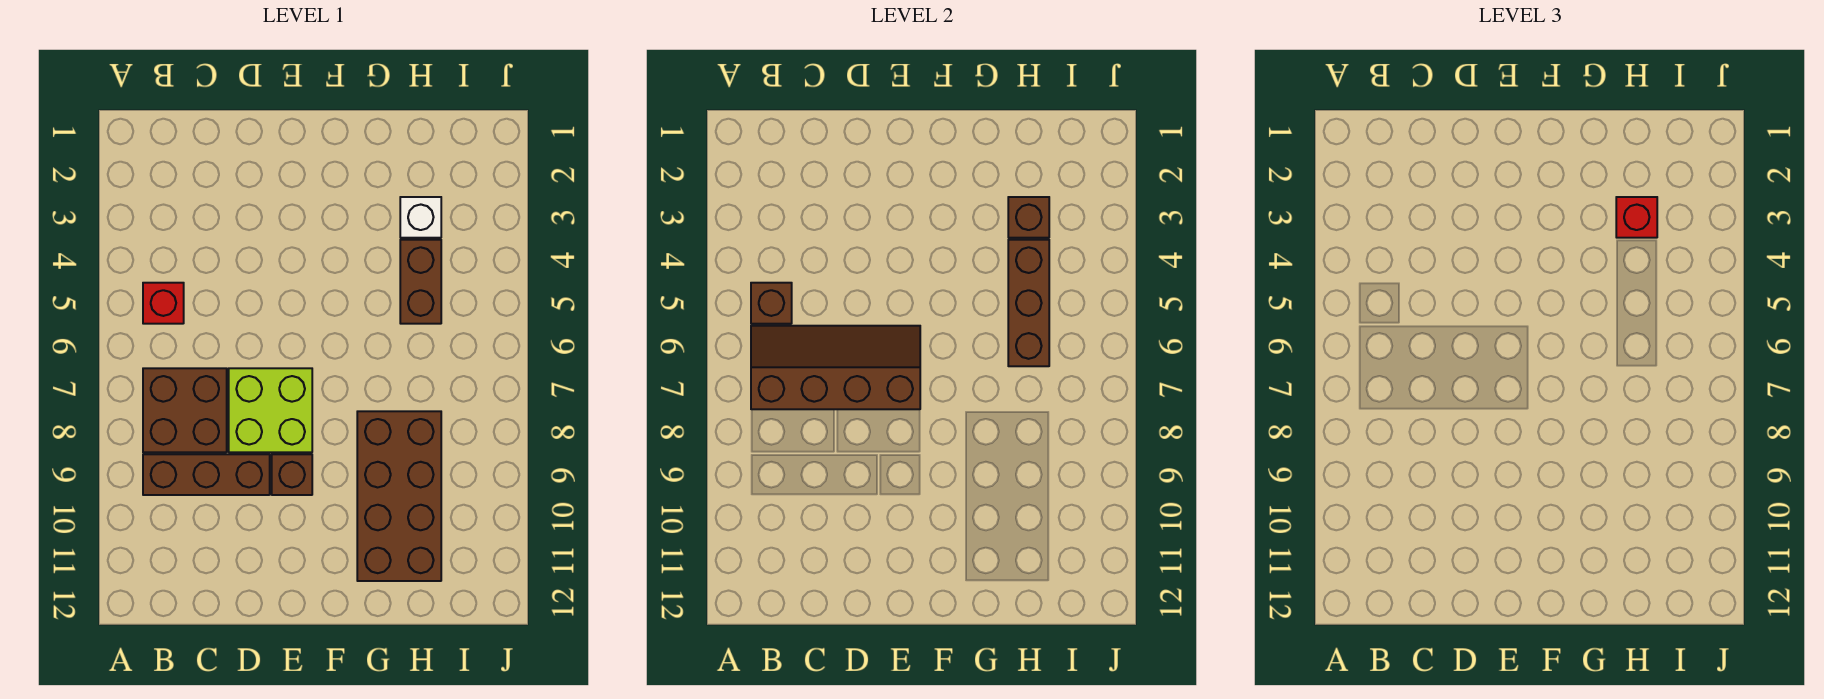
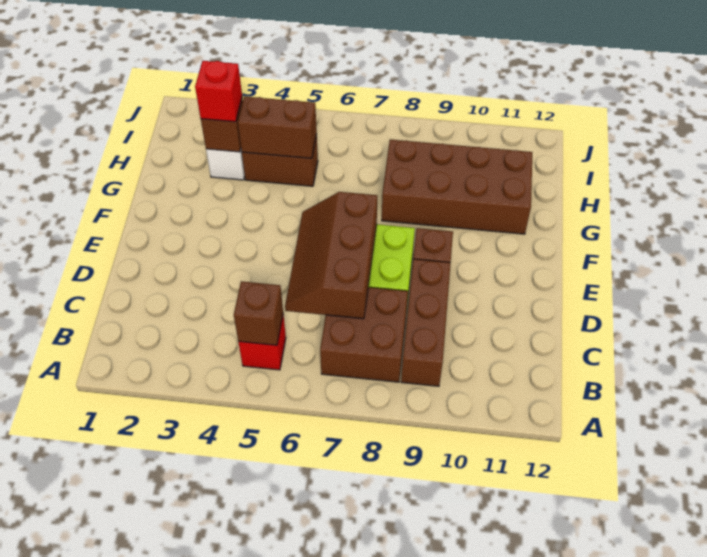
brown 2x4 slope [751,326,920,409] -> brown 2x3 slope [285,192,377,319]
brown 1x3 brick [1008,240,1049,366] -> brown 1x2 brick [238,97,317,158]

